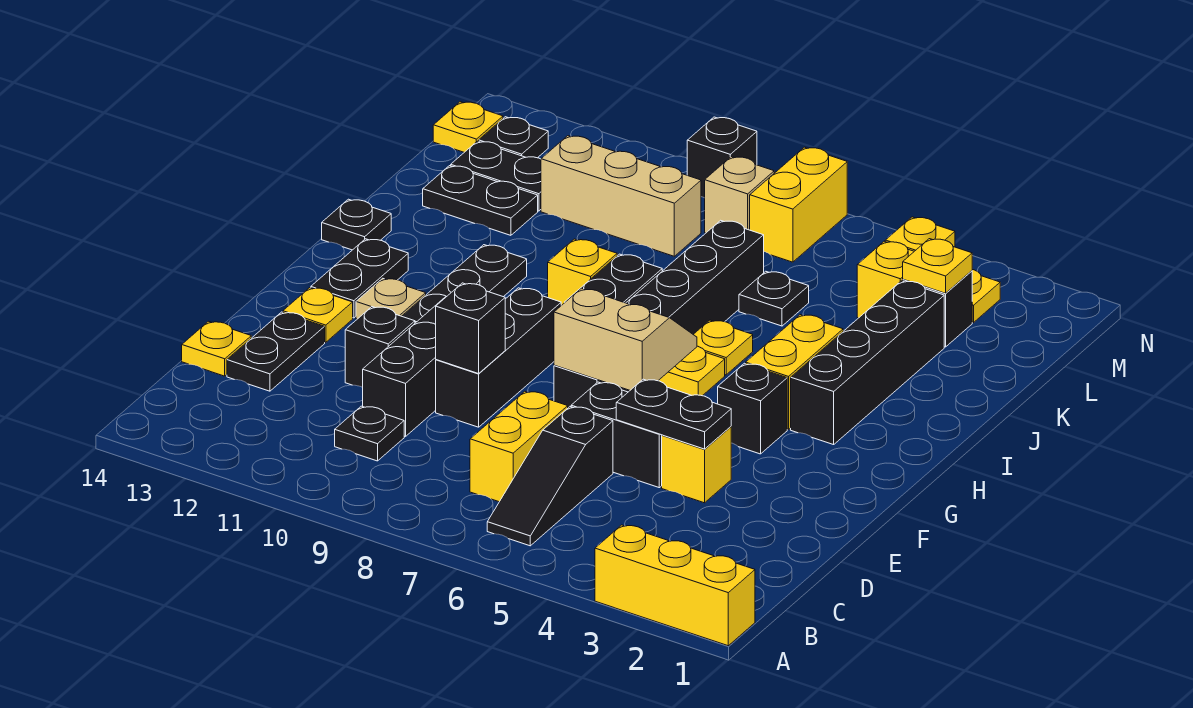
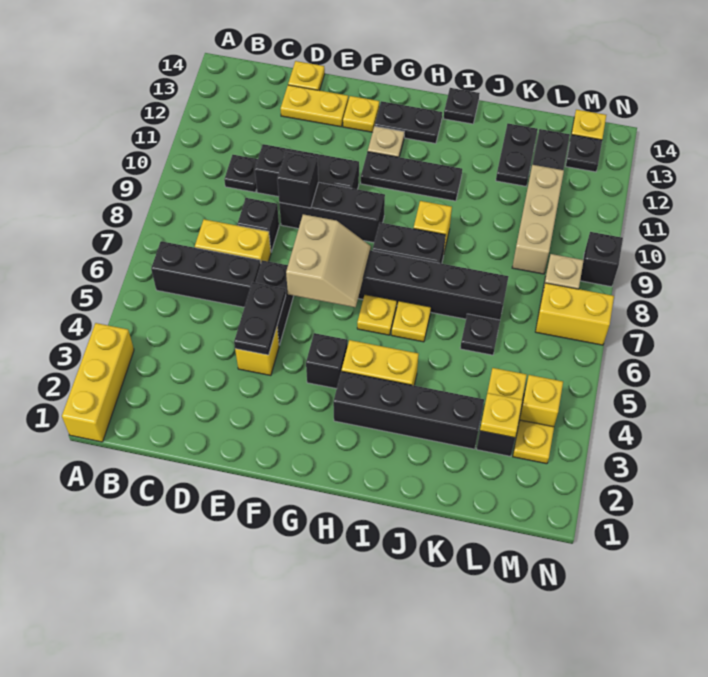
black 1x3 slope [487,407,613,546] -> black 1x3 brick [151,241,261,307]
black 1x2 plate [227,312,325,391] -> yellow 1x2 plate [280,85,348,127]
black 1x1 brick [345,307,415,387] -> black 1x1 brick moved to [237,198,279,252]

